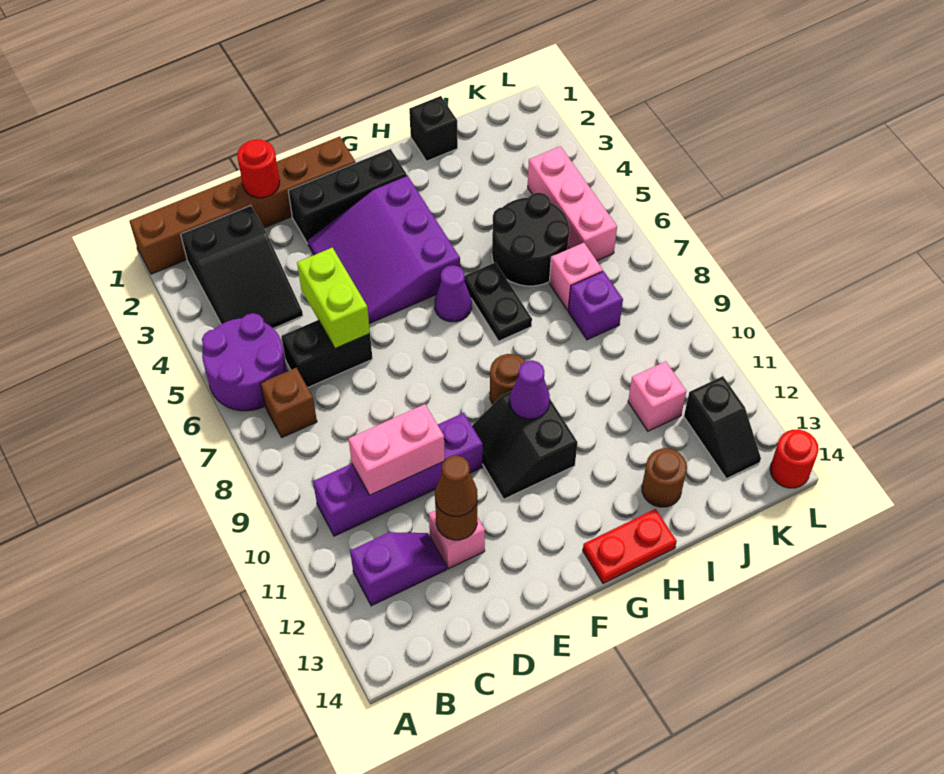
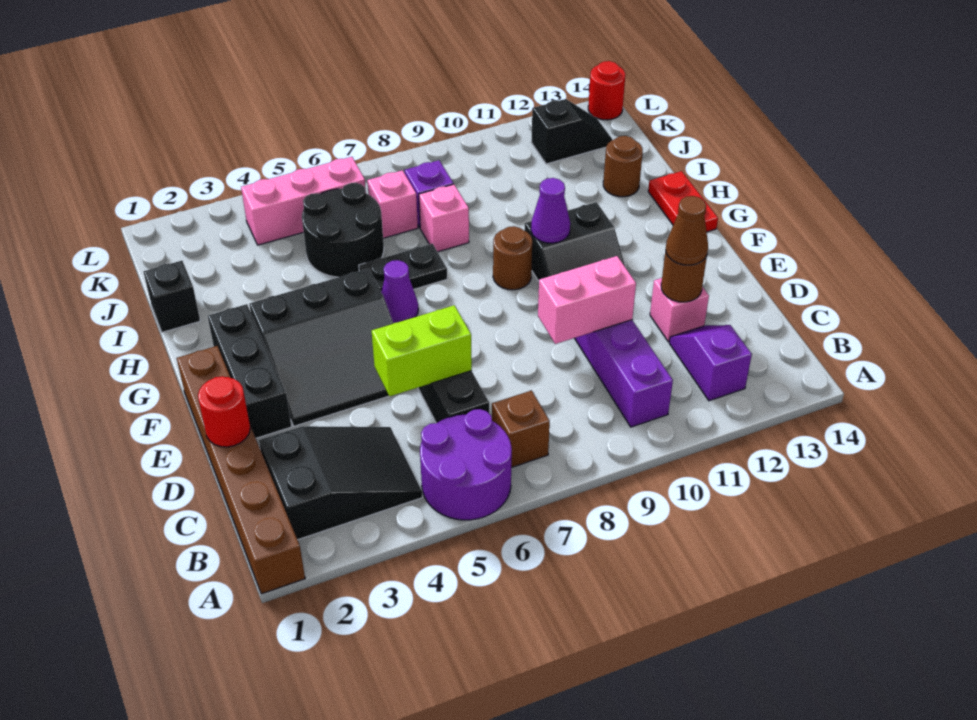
pink 1x2 brick [349,404,445,495] -> pink 1x2 brick turned to [538,256,636,344]
purple 3x3 slope [308,175,460,324] -> black 3x3 slope [249,269,393,426]
pink 1x1 brick [628,361,686,431] -> pink 1x1 brick moved to [419,184,469,252]

